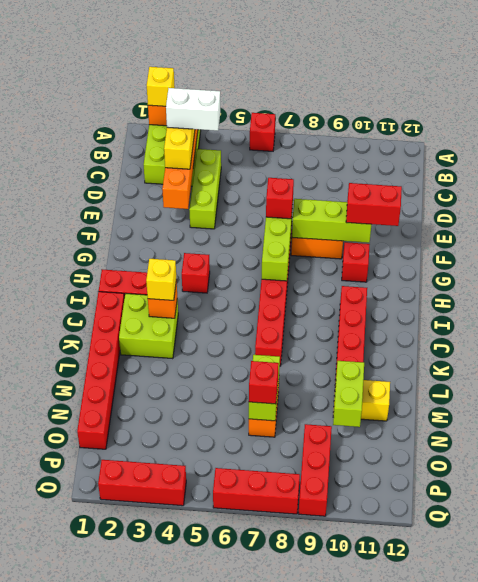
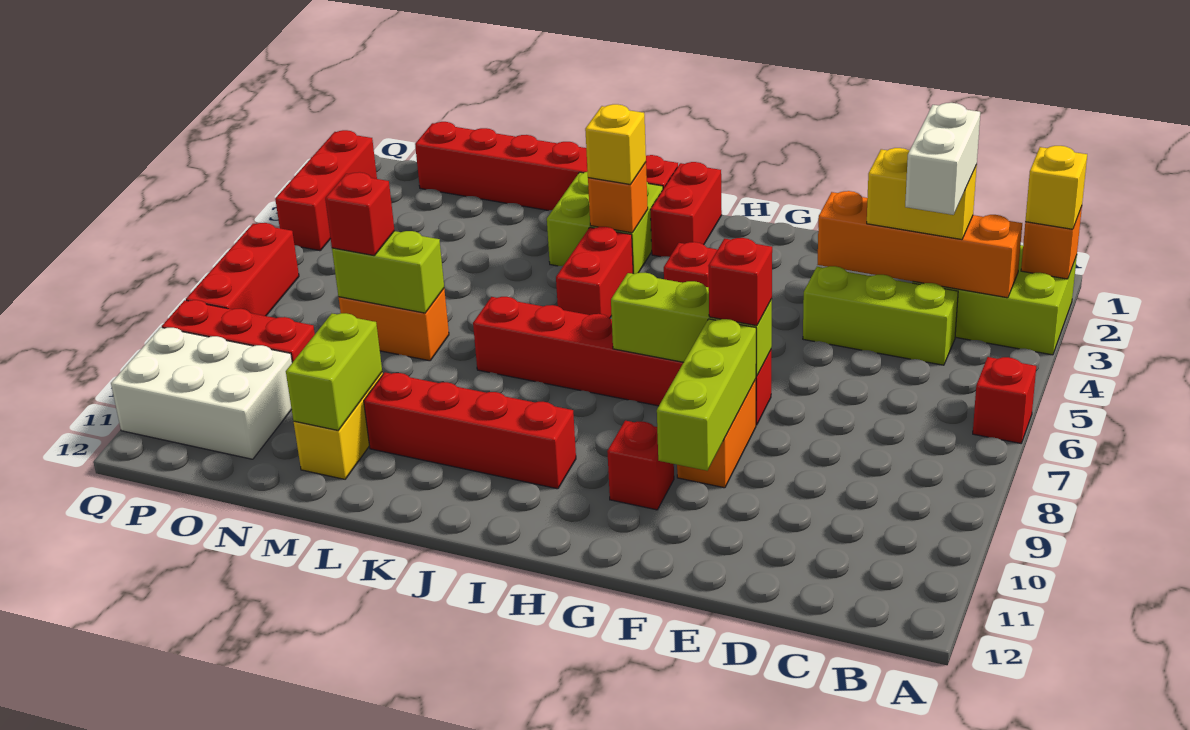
red 1x2 brick [346,183,402,226] -> red 1x2 brick moved to [556,227,633,318]
lime 1x2 brick [333,361,364,427] -> lime 1x2 brick turned to [286,313,382,430]
none -> white 2x3 brick [111,327,292,459]

